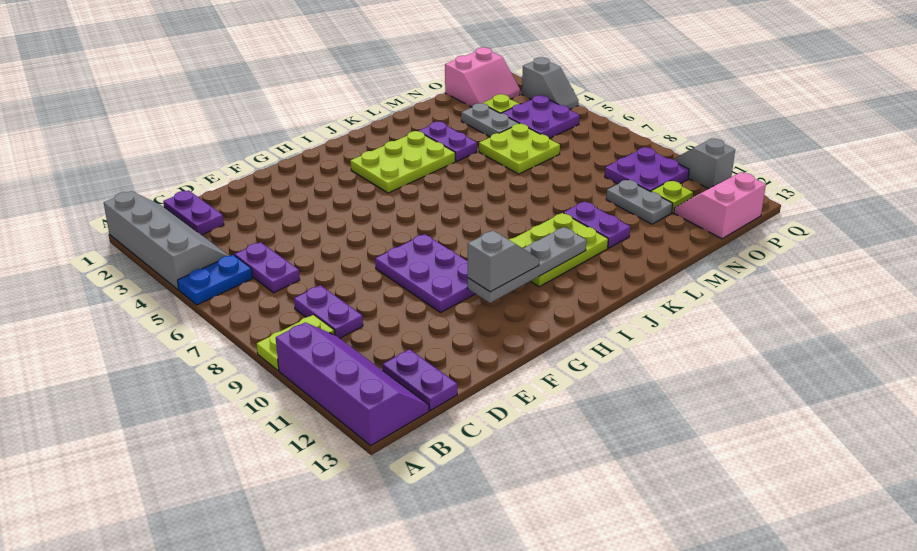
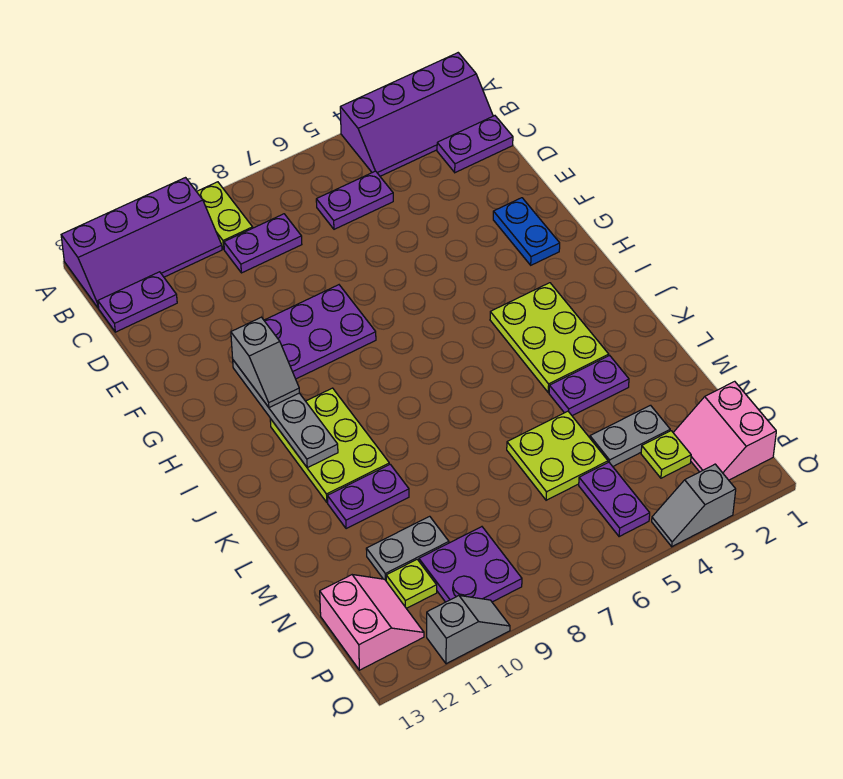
grey 2x4 slope [104,191,229,290] -> purple 2x4 slope [340,53,493,176]
blue 1x2 plate [177,255,253,305] -> blue 1x2 plate moved to [493,198,560,265]
purple 2x2 plate [502,95,580,139] -> purple 1x2 plate [579,462,650,537]

